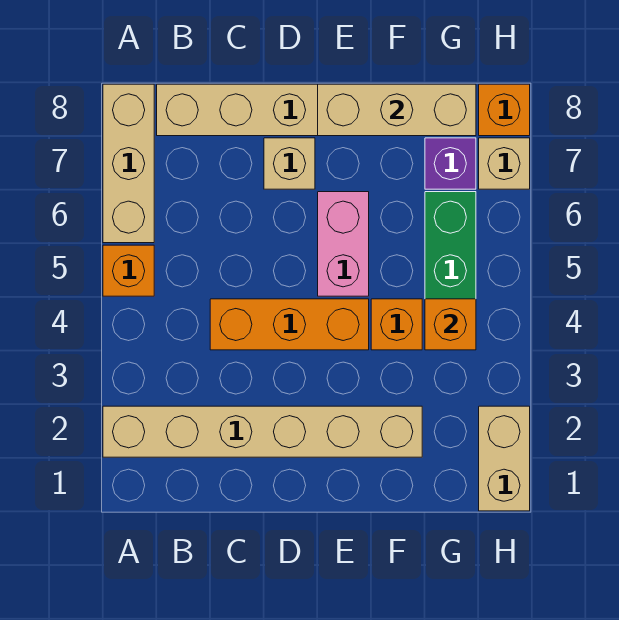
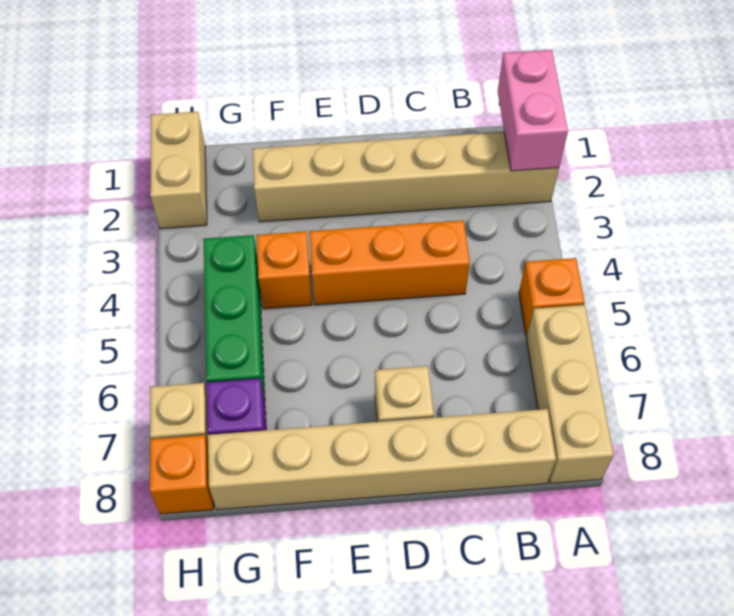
pink 1x2 brick [318,192,369,296] -> pink 1x2 brick moved to [498,50,568,171]
tan 1x3 brick [318,84,476,136] -> none
orange 1x1 brick [425,299,476,350] -> none

